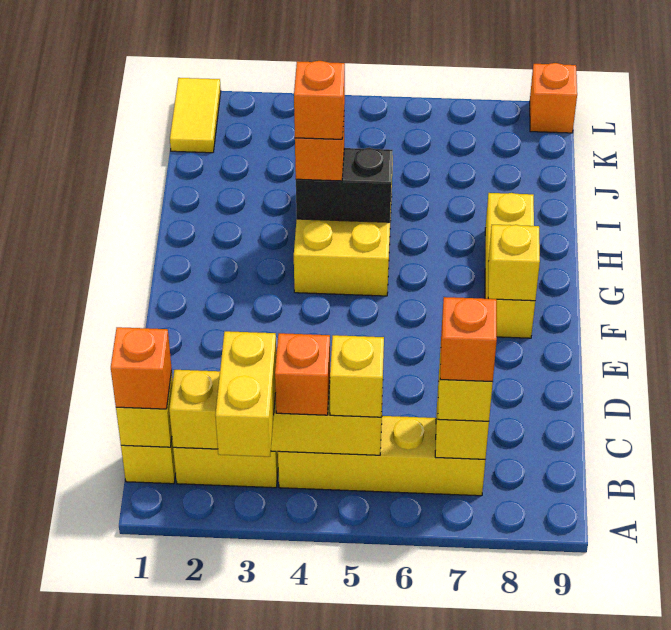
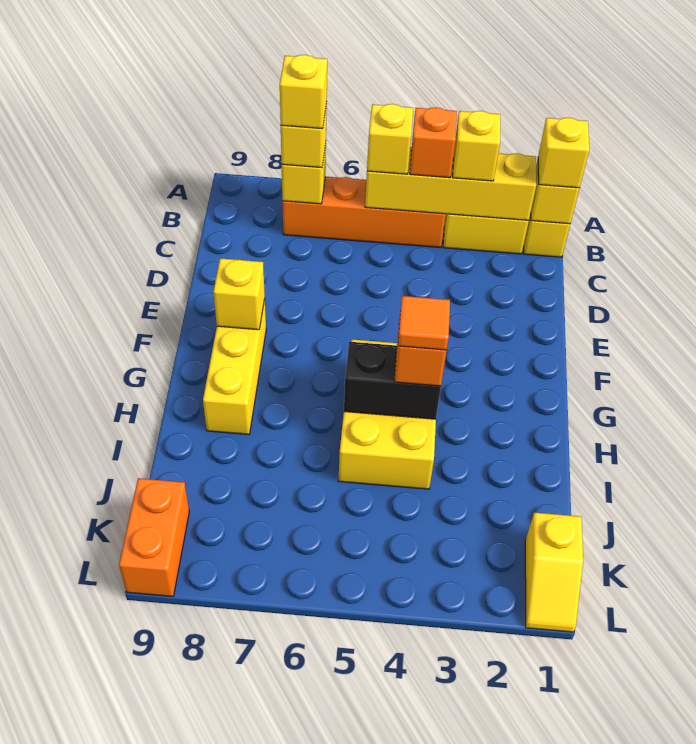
yellow 1x2 brick [215,331,277,457] -> yellow 1x1 brick [453,111,500,181]
orange 1x1 brick [111,327,172,409] -> yellow 1x1 brick [538,118,589,188]
yellow 1x4 brick [278,416,485,496] -> orange 1x4 brick [282,177,446,248]
orange 1x1 brick [440,297,497,382] -> yellow 1x1 brick [280,55,327,129]
orange 1x1 brick [294,61,345,139] -> orange 1x1 tile [398,296,450,350]
yellow 1x2 tile [170,78,221,153] -> yellow 1x2 slope [525,513,583,632]
orange 1x1 brick [530,63,577,133] -> orange 1x2 brick [119,478,189,596]

